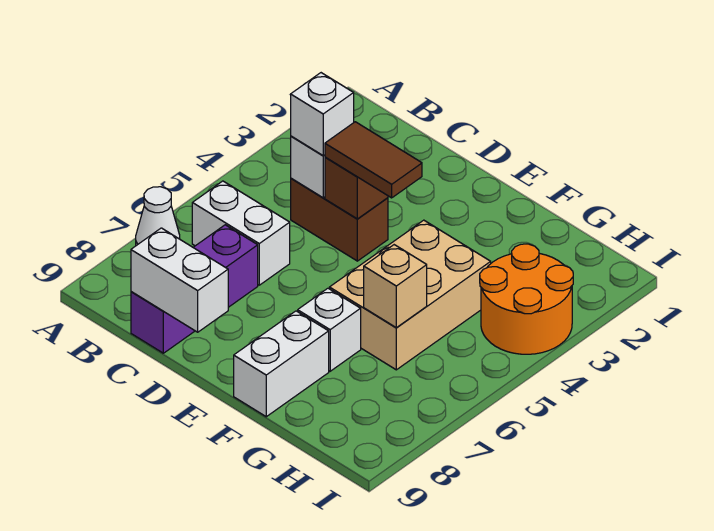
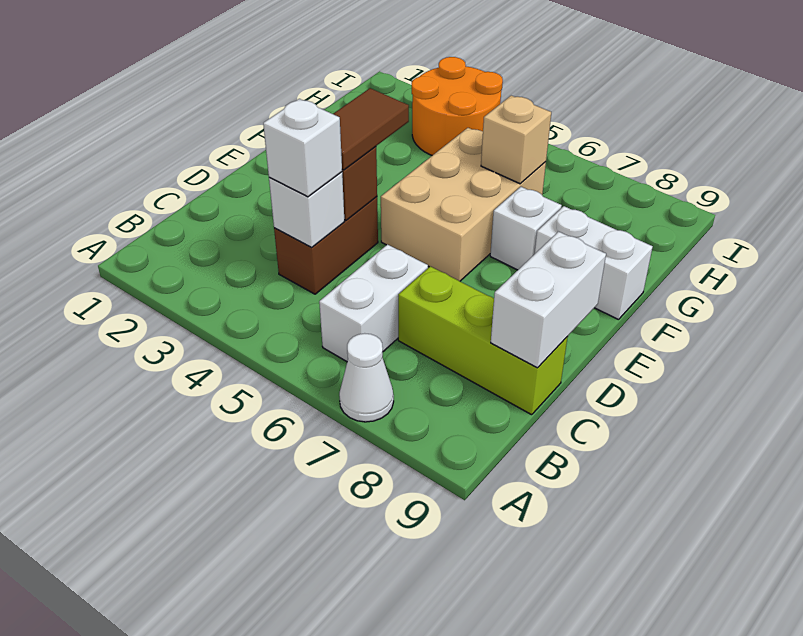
purple 1x3 brick [131,225,258,353] -> lime 1x3 brick [398,266,568,415]
tan 2x3 brick [329,220,491,370] -> tan 2x3 brick turned to [381,128,546,281]

